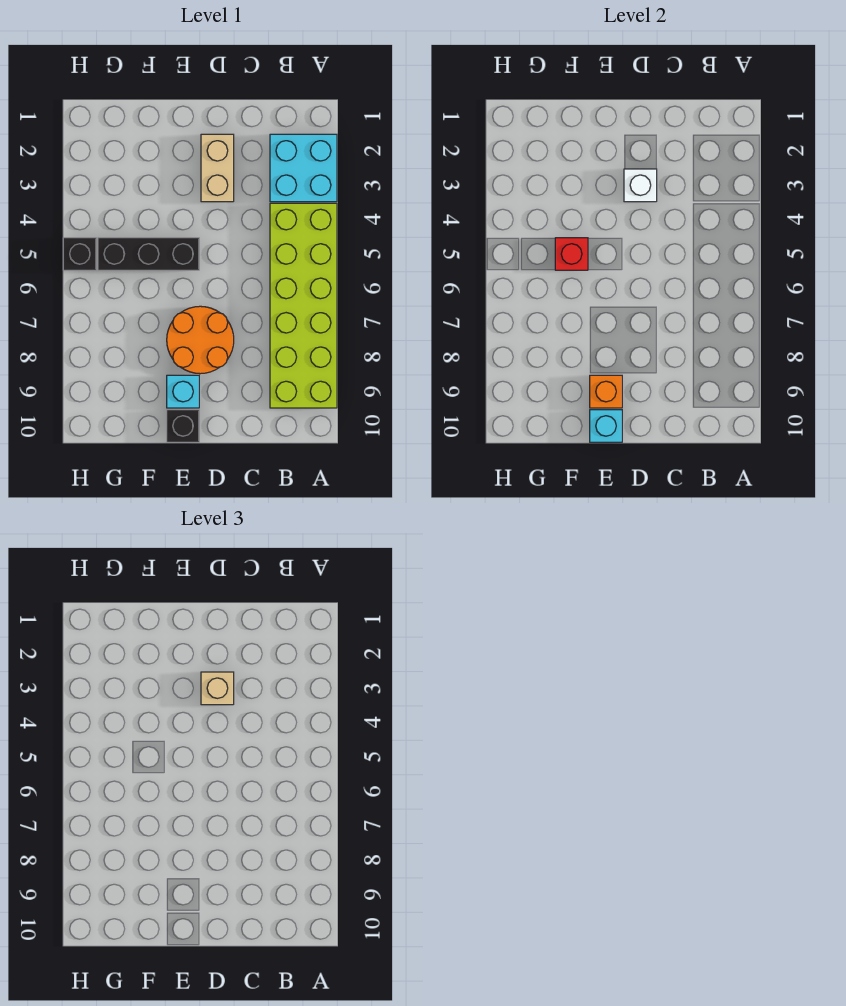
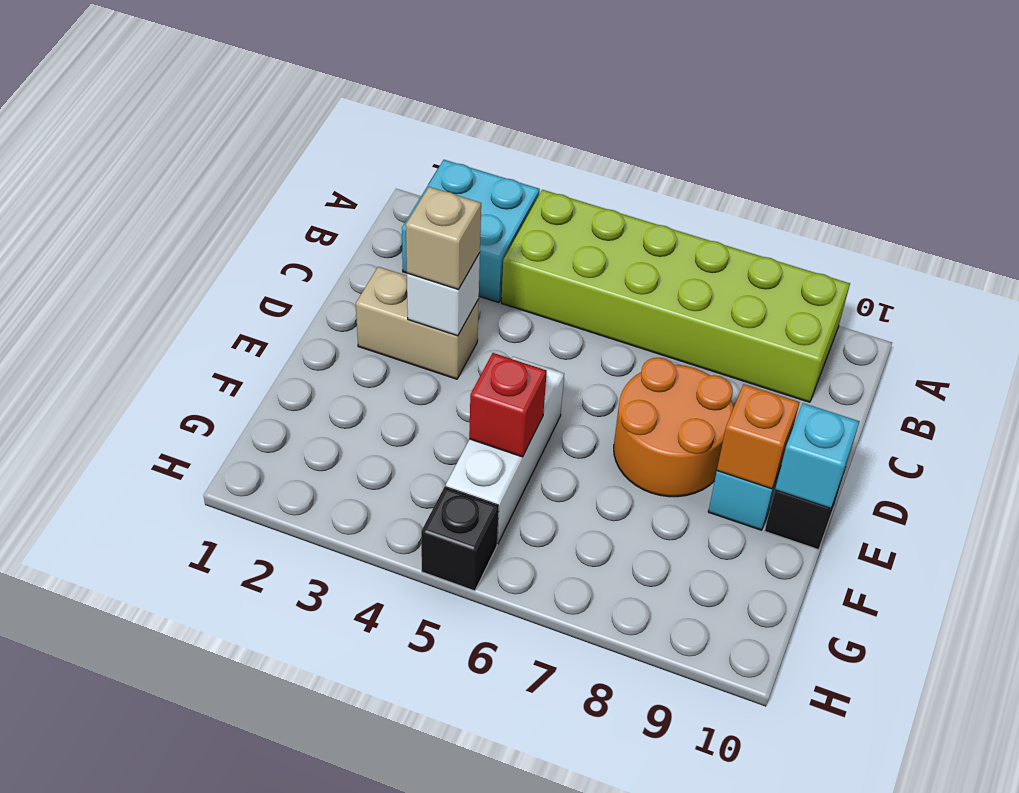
black 1x3 brick [98,238,199,270] -> white 1x3 brick [446,357,564,544]

